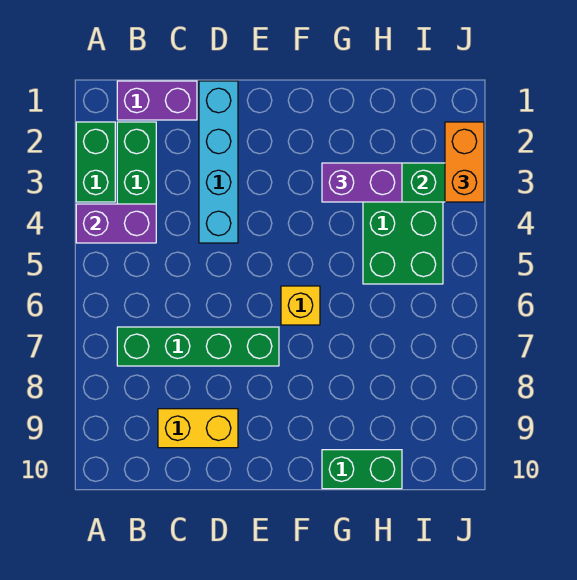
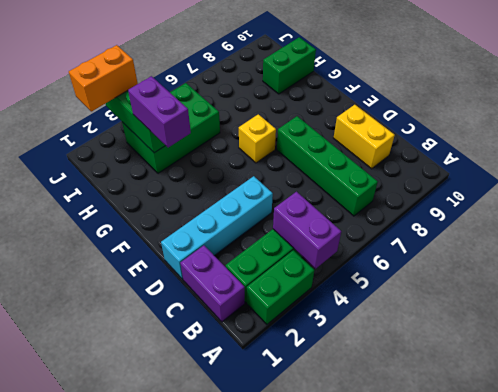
green 1x2 brick [322,450,402,489] -> green 1x2 brick turned to [263,37,316,94]

